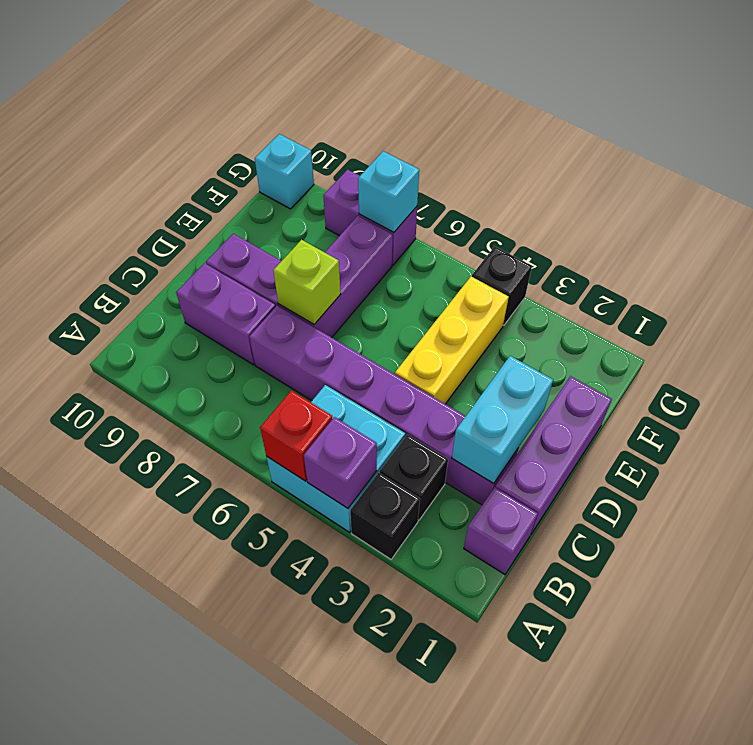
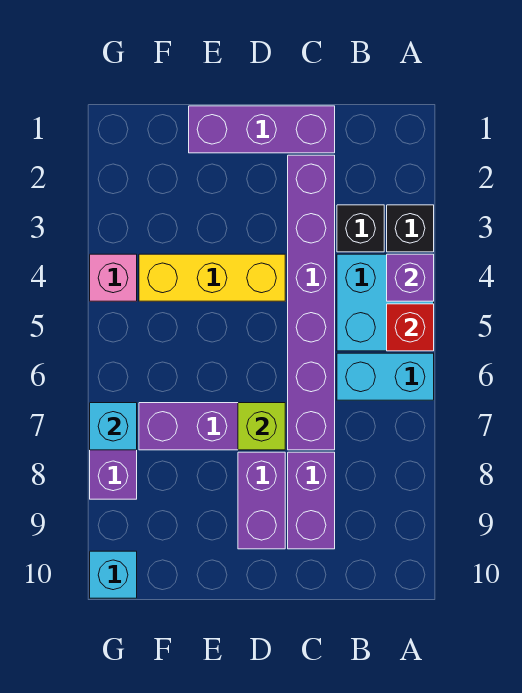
purple 1x1 brick [464,487,538,575] -> none
cyan 1x2 brick [452,356,553,484] -> cyan 1x2 brick moved to [337,353,434,400]
black 1x1 brick [472,247,532,326] -> pink 1x1 brick [90,254,137,301]

